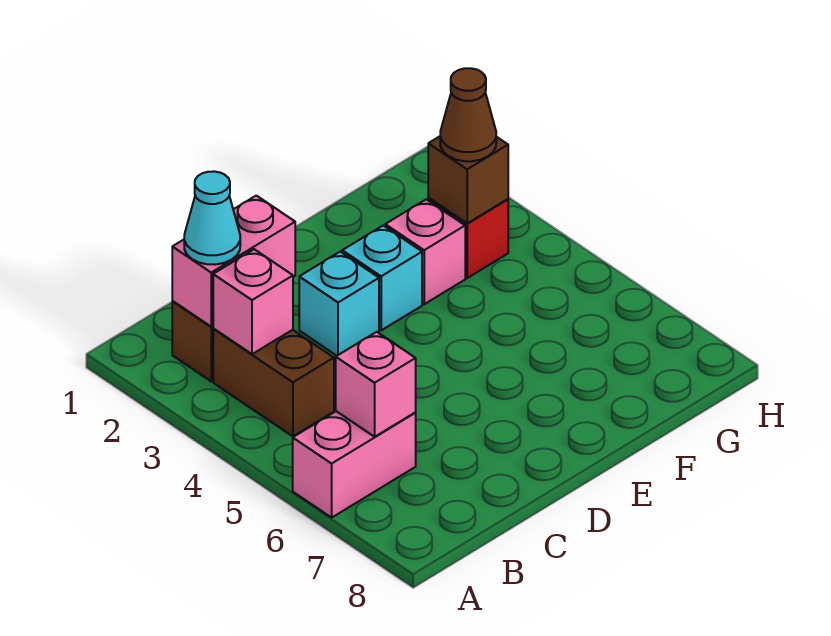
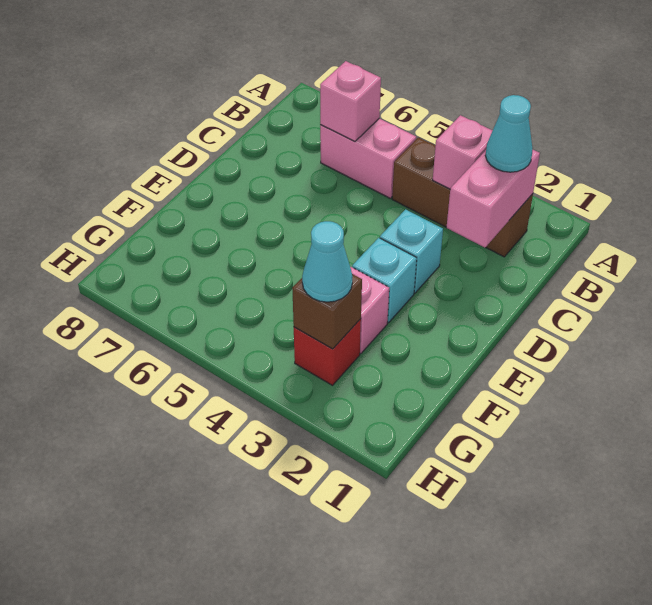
pink 1x2 brick [293,411,416,518] -> pink 1x2 brick turned to [320,119,416,198]
brown 1x1 cone [440,68,496,161] -> cyan 1x1 cone [302,221,353,302]

